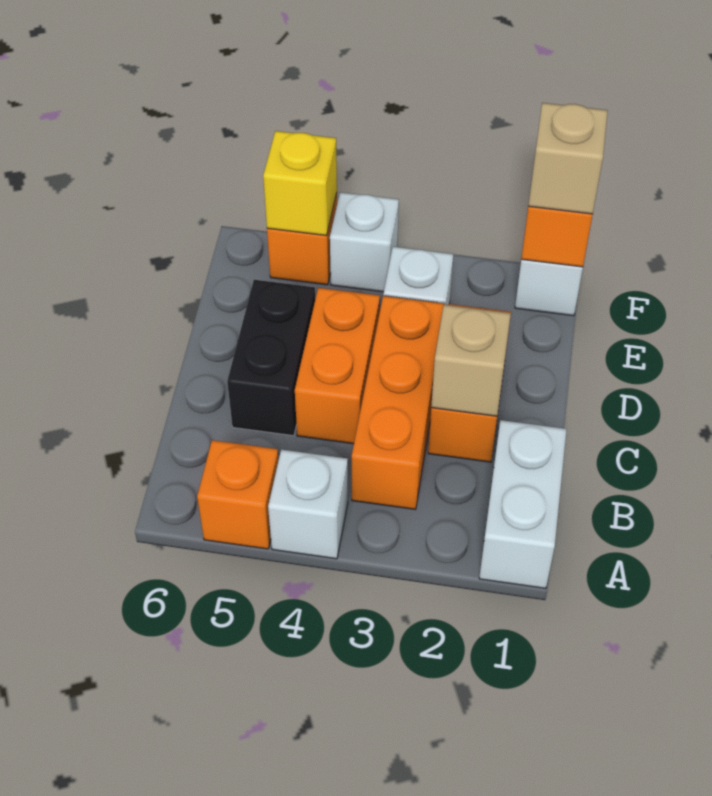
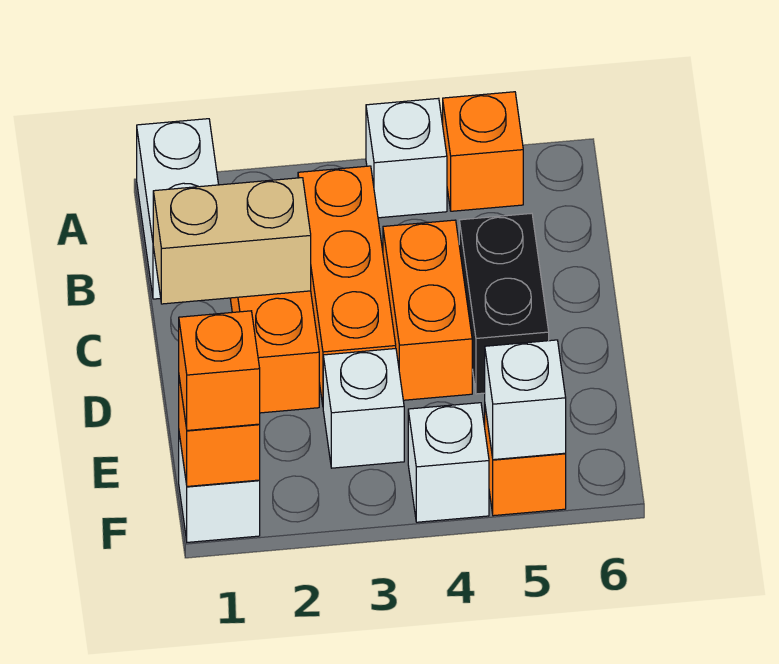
tan 1x1 brick [431,305,511,416] -> tan 1x2 brick [153,178,311,304]
tan 1x1 brick [528,103,608,214] -> orange 1x1 brick [179,311,260,430]
yellow 1x1 brick [263,131,337,236] -> white 1x1 brick [485,340,566,460]

